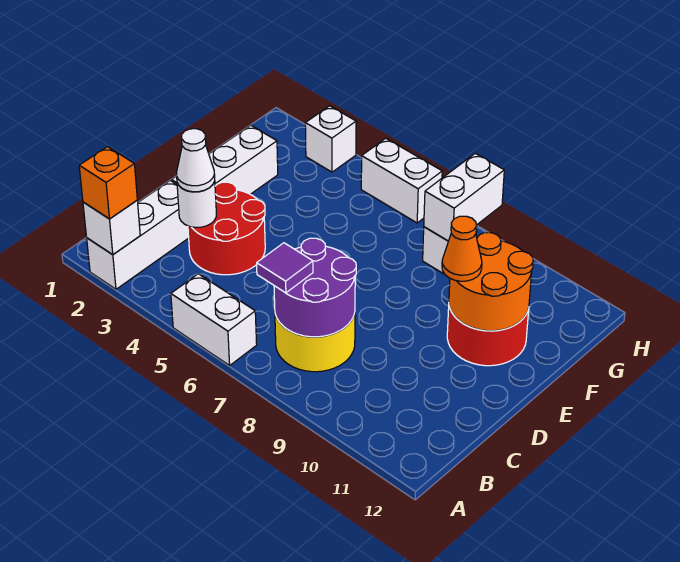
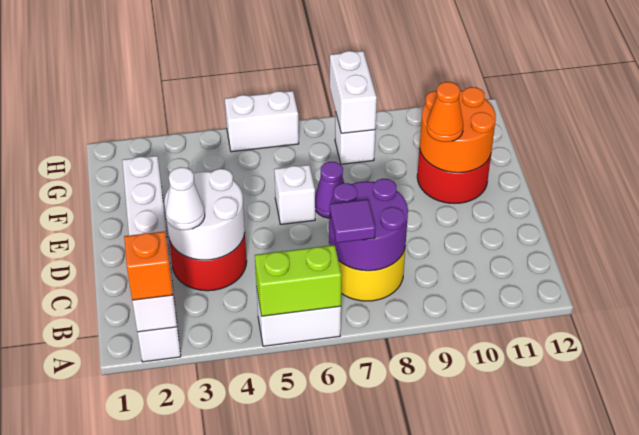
none -> lime 1x2 brick [255,245,342,316]
white 1x1 round brick [177,181,216,228] -> white 2x2 round brick [165,169,245,260]
none -> purple 1x1 cone [315,162,344,218]
white 1x1 brick [305,106,356,172] -> white 1x1 brick moved to [274,165,315,224]

